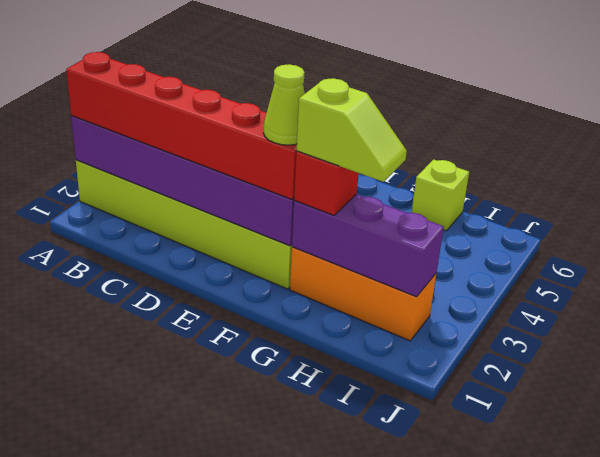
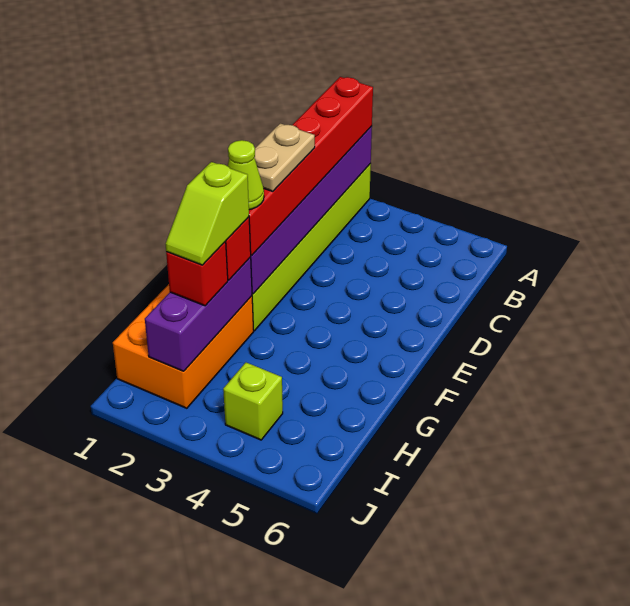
none -> tan 1x2 plate [254,123,315,191]
orange 1x3 brick [290,247,436,341] -> orange 2x3 brick [113,284,254,408]
none -> red 1x1 brick [166,242,228,306]
lime 1x1 brick [412,159,469,231] -> lime 1x1 brick moved to [223,363,283,440]

